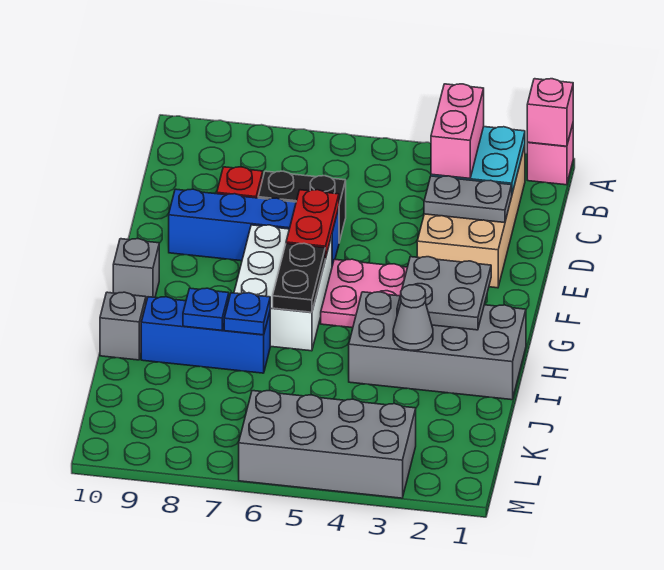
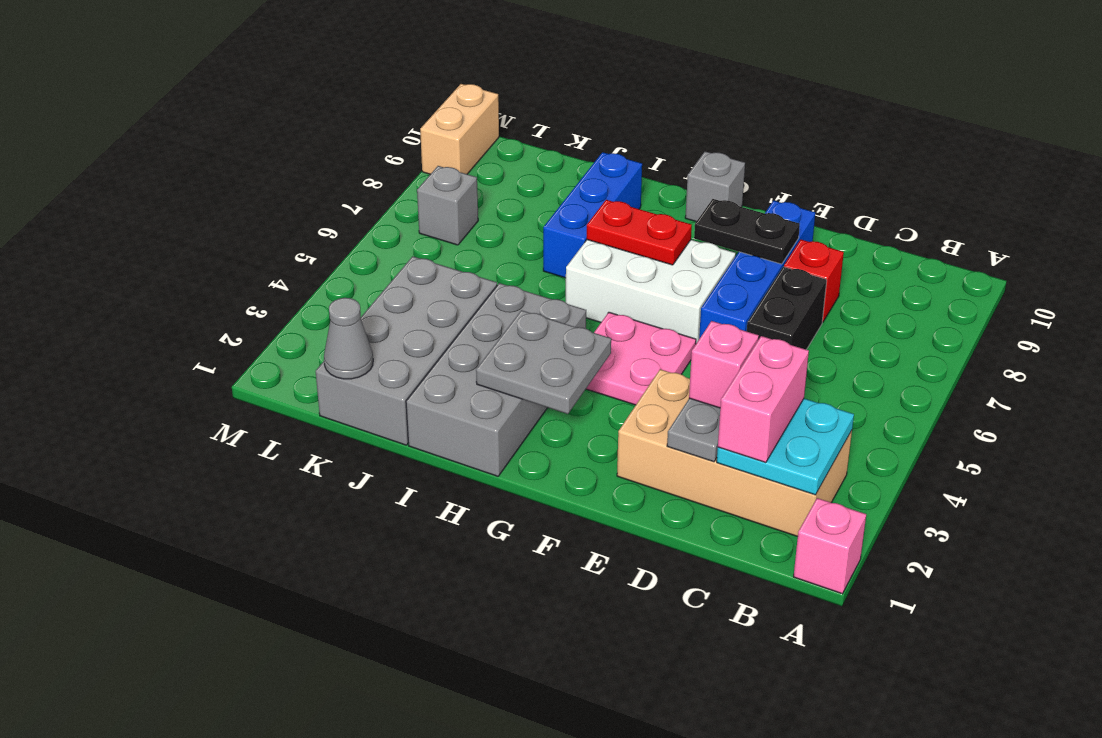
pink 1x1 brick [527,79,573,146] -> pink 1x1 brick moved to [689,321,759,408]
pink 1x2 brick [431,84,484,178] -> pink 1x2 brick turned to [718,336,809,463]
red 1x2 plate [286,190,339,258] -> red 1x2 plate moved to [587,200,692,265]
black 1x2 plate [273,243,326,312] -> black 1x2 plate moved to [694,199,800,264]
grey 1x1 cone [393,285,433,350] -> grey 1x1 cone moved to [324,298,373,379]
blue 1x1 plate [224,293,270,335] -> none
blue 1x1 plate [183,288,229,330] -> none
grey 1x1 brick [100,292,146,360] -> grey 1x1 brick moved to [417,166,478,245]
grey 2x4 brick [239,391,416,498] -> grey 2x4 brick moved to [316,256,497,445]
none -> tan 1x2 brick [420,84,499,174]

